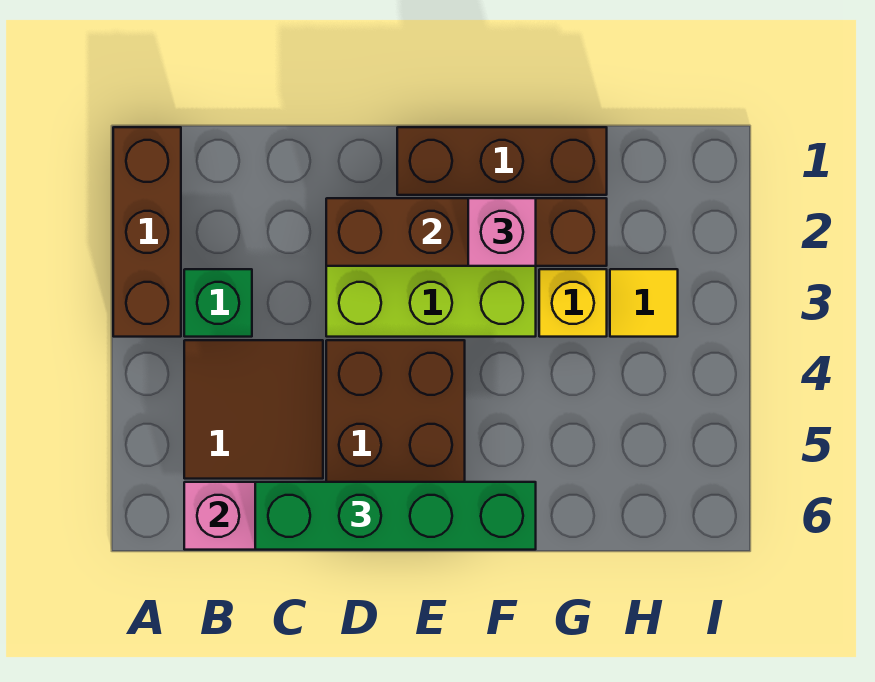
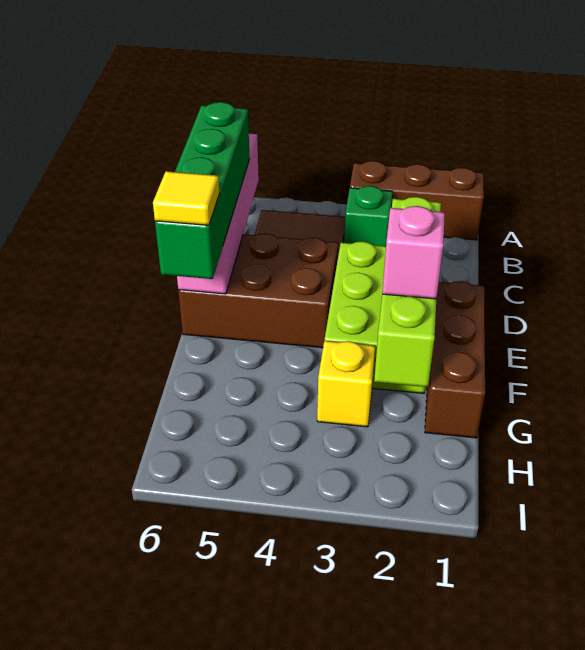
brown 1x4 brick [326,198,607,266] -> lime 1x4 brick [374,197,441,387]
yellow 1x1 tile [610,269,678,337] -> yellow 1x1 tile moved to [153,171,220,225]

